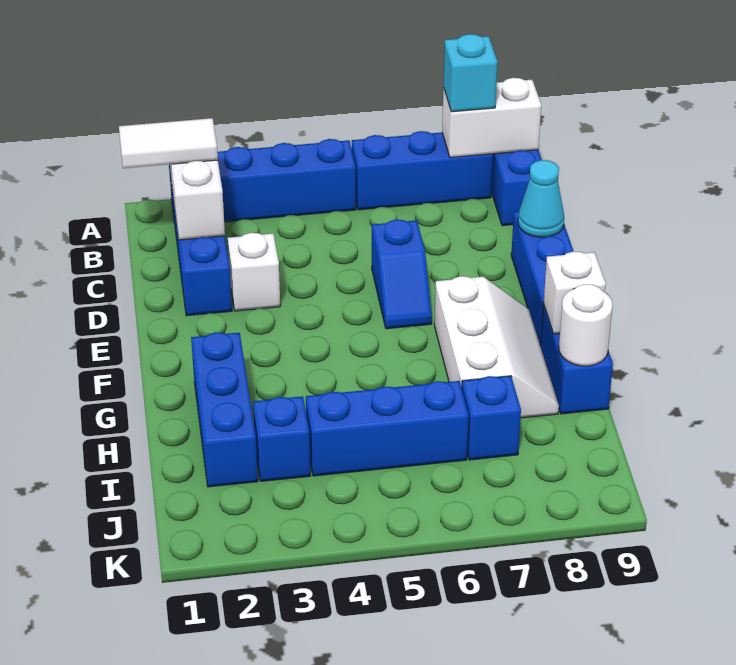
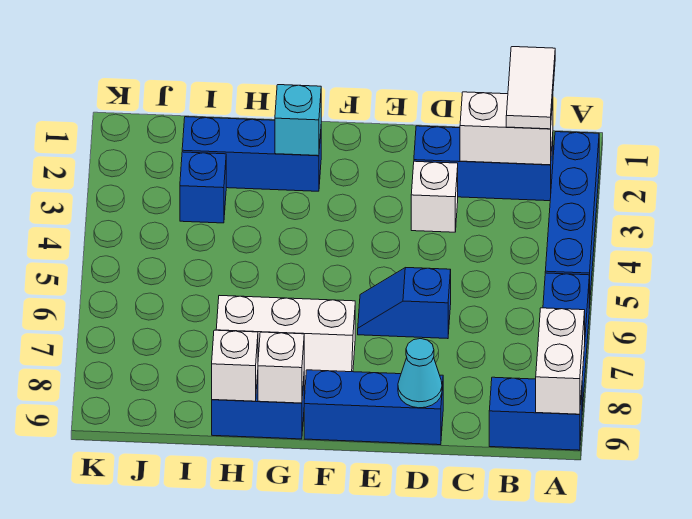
cyan 1x1 brick [443,34,498,112] -> cyan 1x1 brick moved to [275,85,321,156]
white 1x1 round brick [559,284,613,366] -> white 1x1 brick [212,330,258,401]
blue 1x3 brick [306,381,469,476] -> none
blue 1x1 brick [462,376,521,460] -> none

